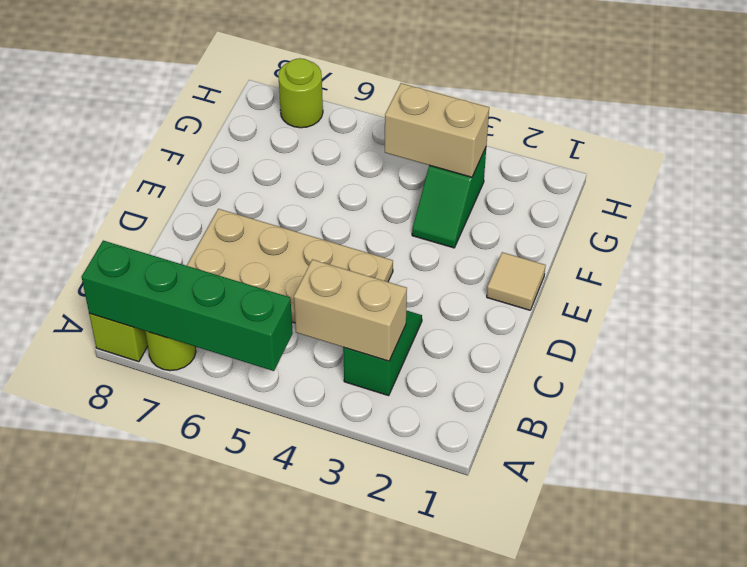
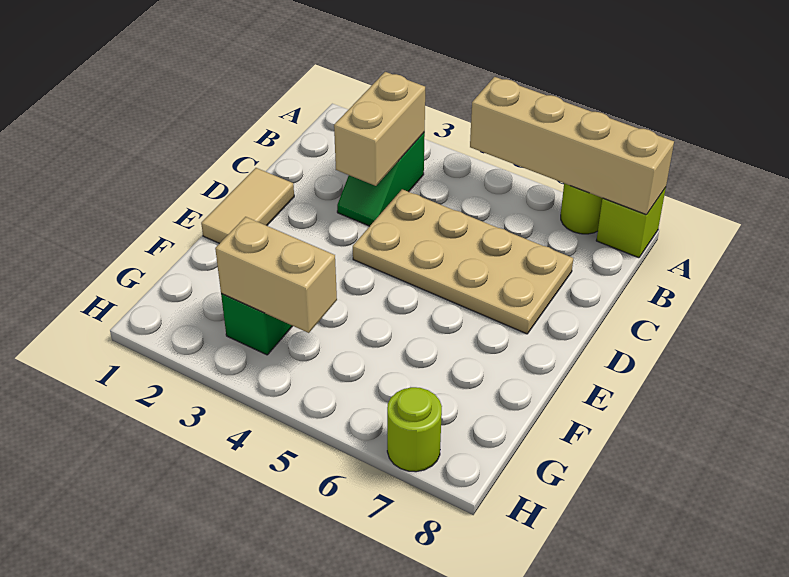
green 1x4 brick [82,241,293,371] -> tan 1x4 brick [470,77,674,215]
tan 1x2 brick [294,259,407,361] -> tan 1x2 brick turned to [334,72,425,186]
tan 1x1 tile [487,252,546,310] -> tan 1x2 tile [201,168,294,244]

